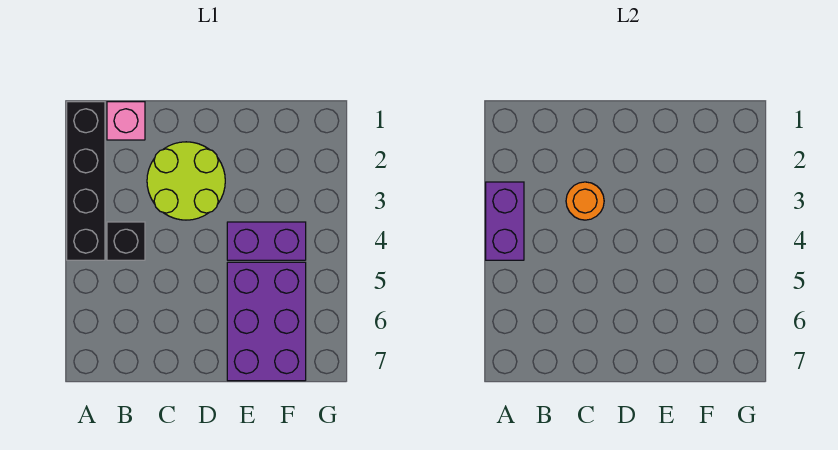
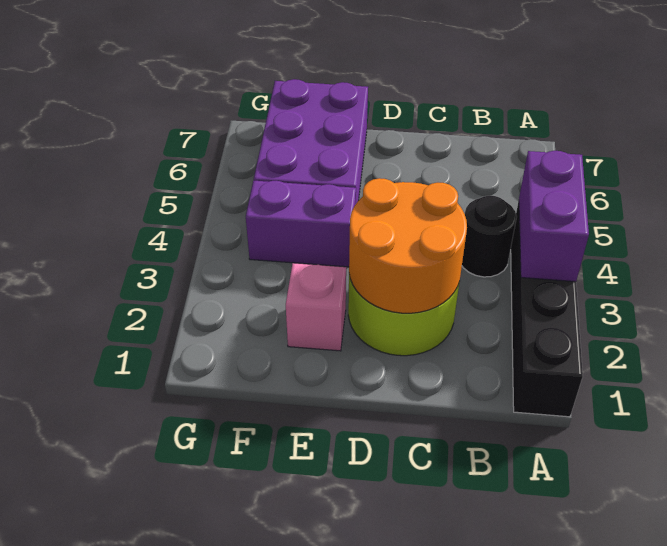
pink 1x1 brick [107,102,145,140] -> pink 1x1 brick moved to [286,263,346,351]
black 1x1 brick [107,222,145,260] -> black 1x1 round brick [462,196,517,277]
orange 1x1 round brick [566,182,604,220] -> orange 2x2 round brick [349,178,467,313]

